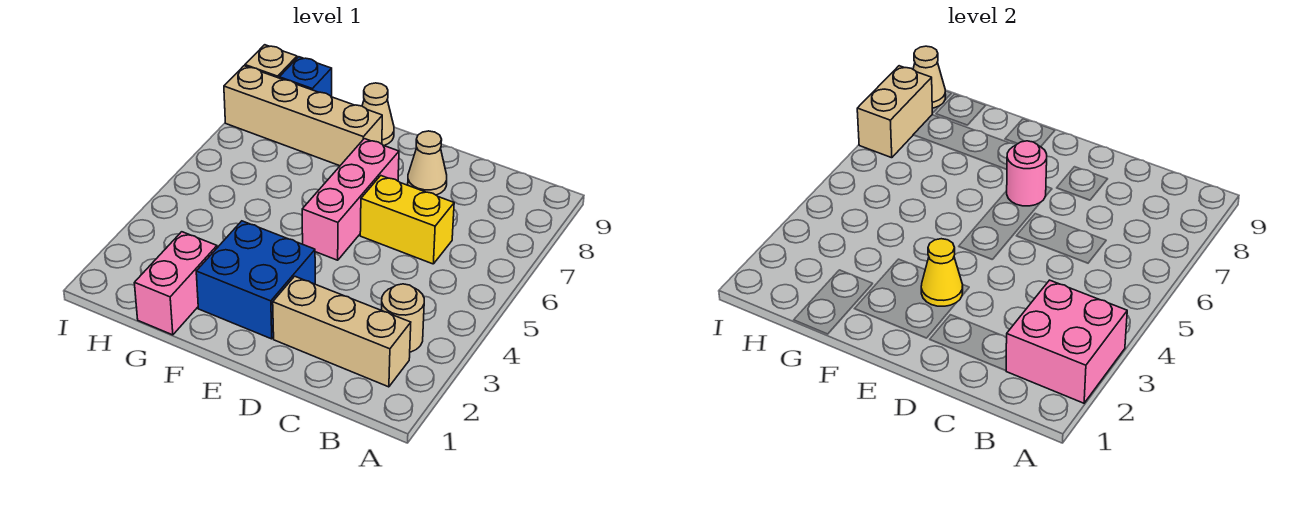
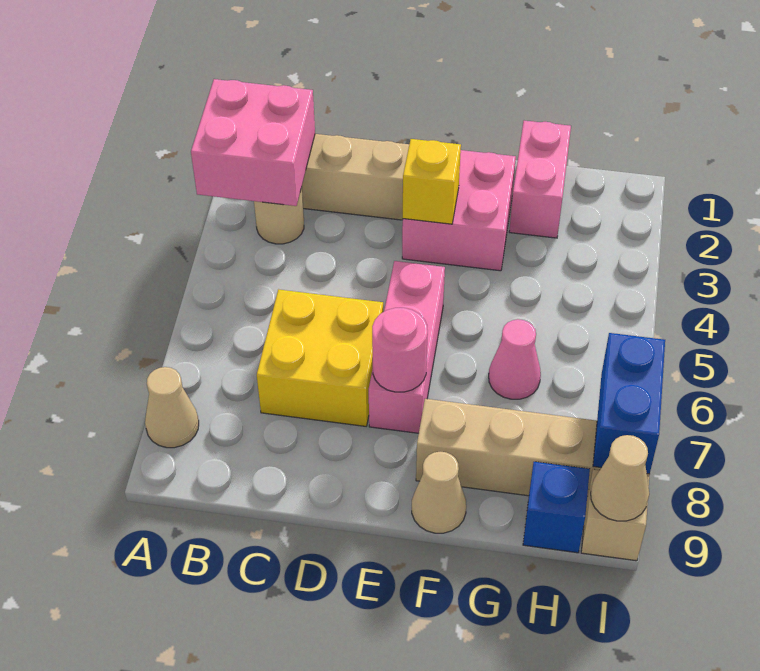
yellow 1x2 brick [360,176,454,264] -> yellow 2x2 brick [257,289,383,426]
tan 1x1 cone [408,131,447,195] -> tan 1x1 cone moved to [145,367,199,448]
blue 2x2 brick [196,221,315,339] -> pink 2x2 brick [402,150,516,271]
yellow 1x1 cone [921,239,963,306] -> yellow 1x1 brick [403,139,461,224]
none -> pink 1x1 cone [489,319,541,399]
tan 1x2 brick [857,66,932,158] -> blue 1x2 brick [593,333,665,474]

